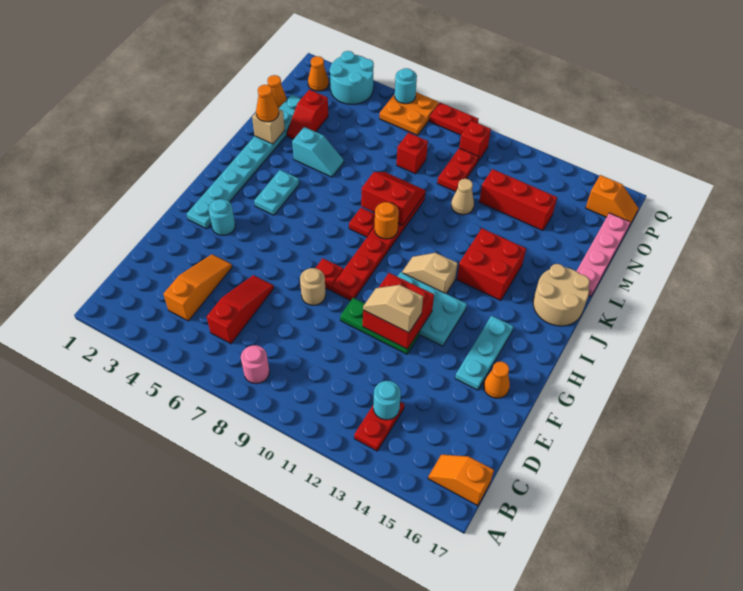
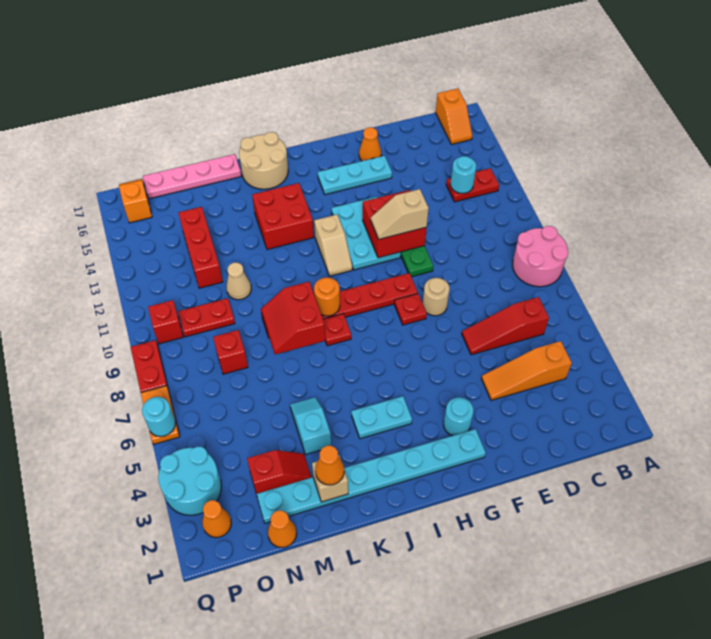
pink 1x1 round brick [241,345,269,384] -> pink 2x2 round brick [513,226,568,287]
tan 1x2 slope [363,285,423,333] -> tan 1x2 slope turned to [371,189,429,239]
orange 2x2 plate [380,92,439,135] -> orange 1x2 plate [141,386,180,444]

